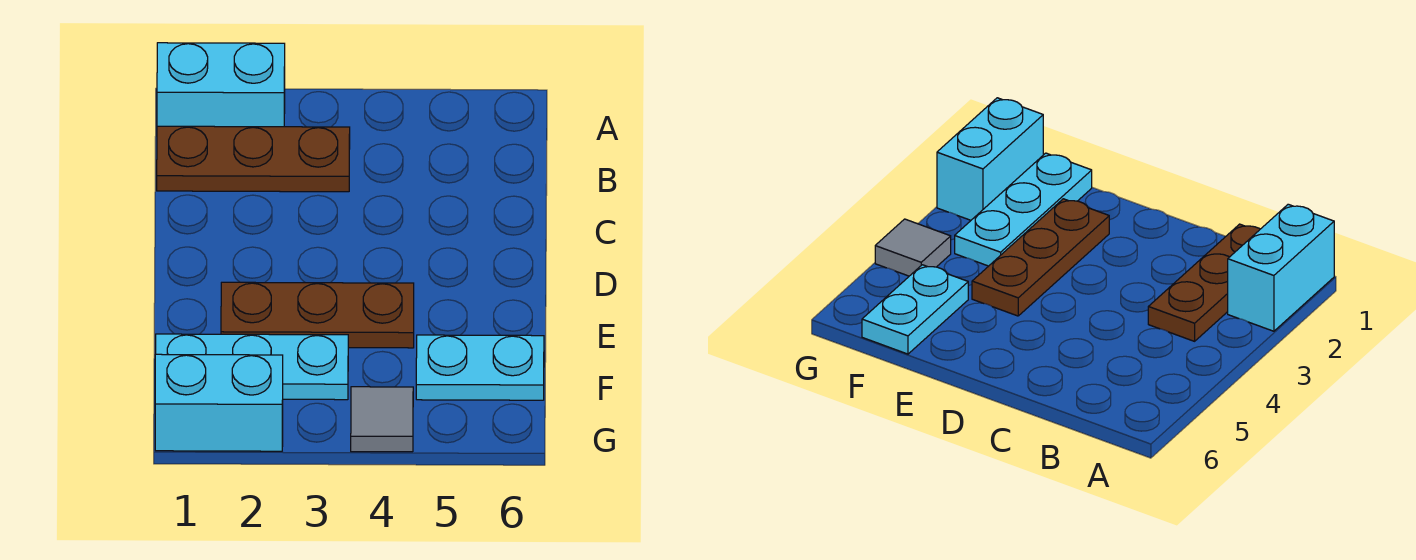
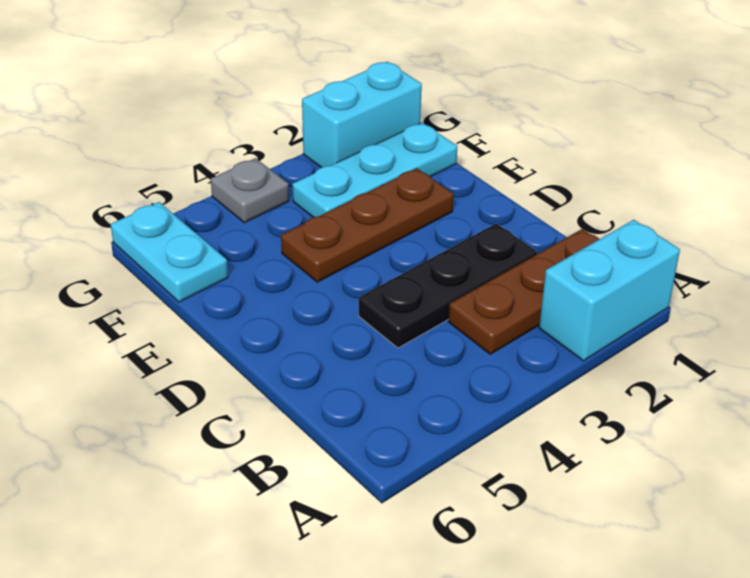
none -> black 1x3 plate [359,223,537,348]
cyan 1x2 plate [416,335,544,400] -> cyan 1x2 plate turned to [111,202,228,302]
grey 1x1 tile [351,387,413,452] -> grey 1x1 plate [211,158,289,223]

